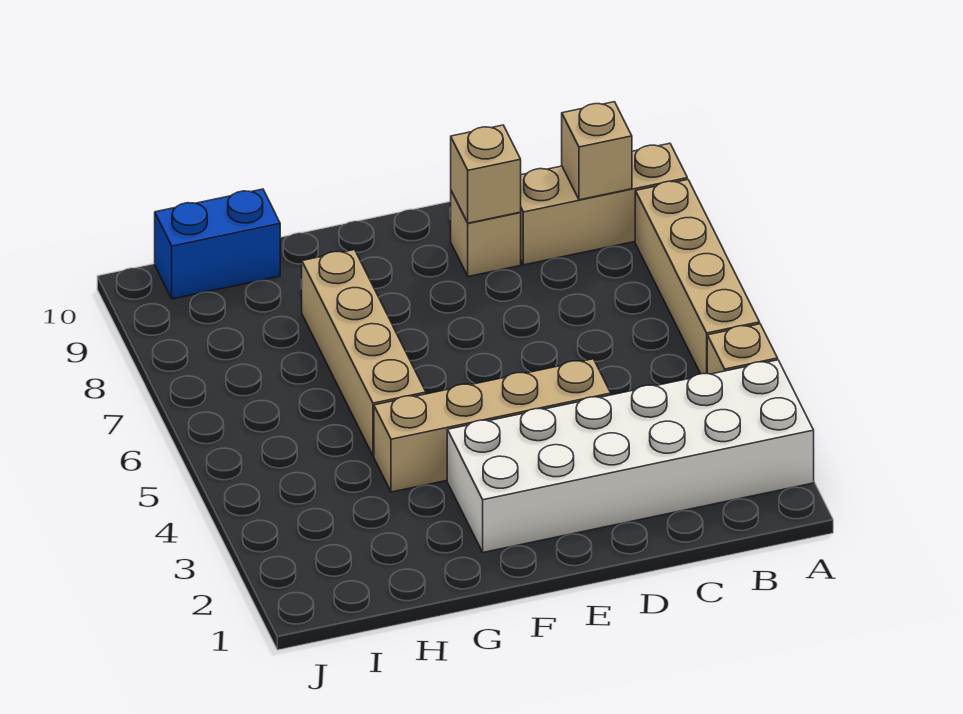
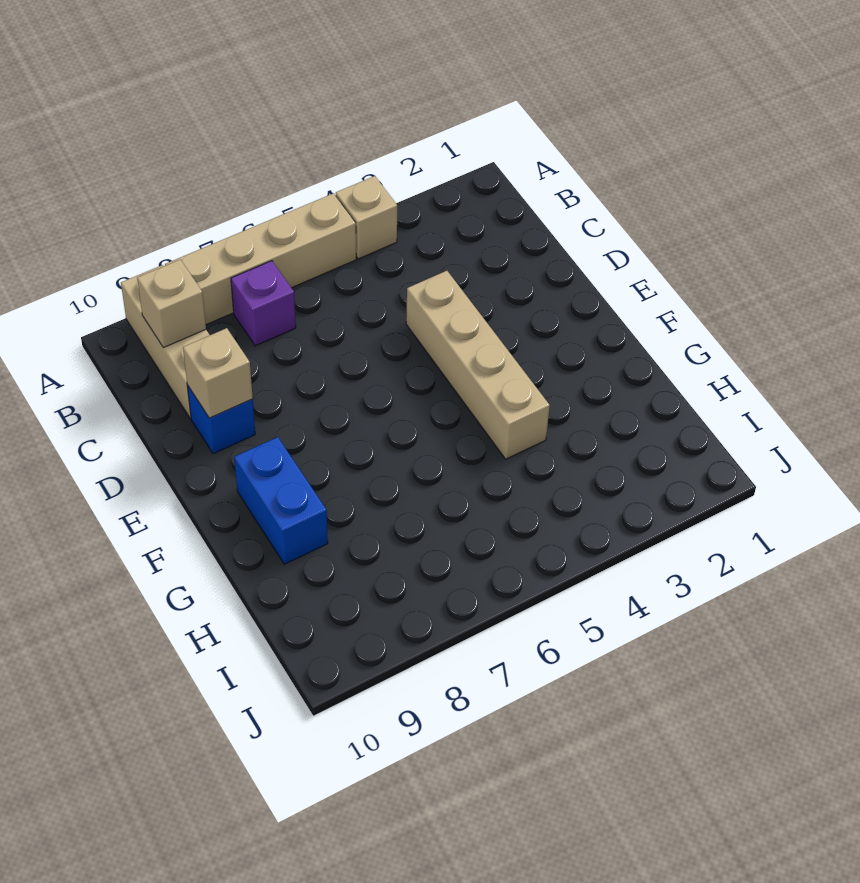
white 2x6 brick [447,360,814,552] -> none
none -> purple 1x1 brick [231,261,296,346]
tan 1x1 brick [451,191,521,277] -> blue 1x1 brick [187,385,255,454]
tan 1x4 brick [301,250,426,456] -> none
blue 1x2 brick [155,189,280,299] -> blue 1x2 brick moved to [234,437,328,564]

